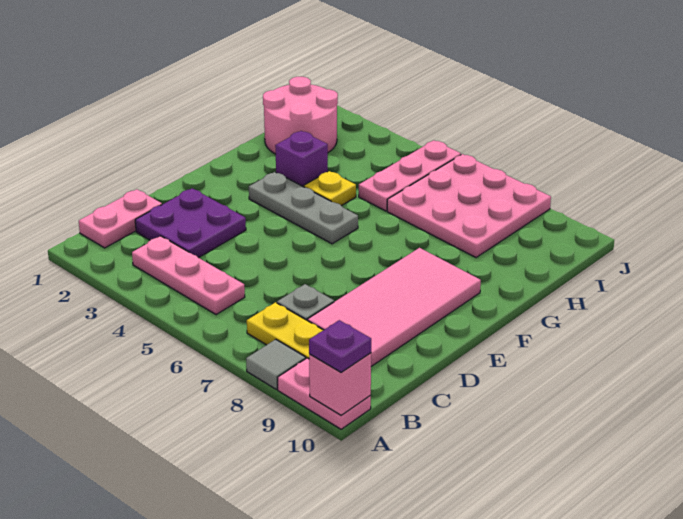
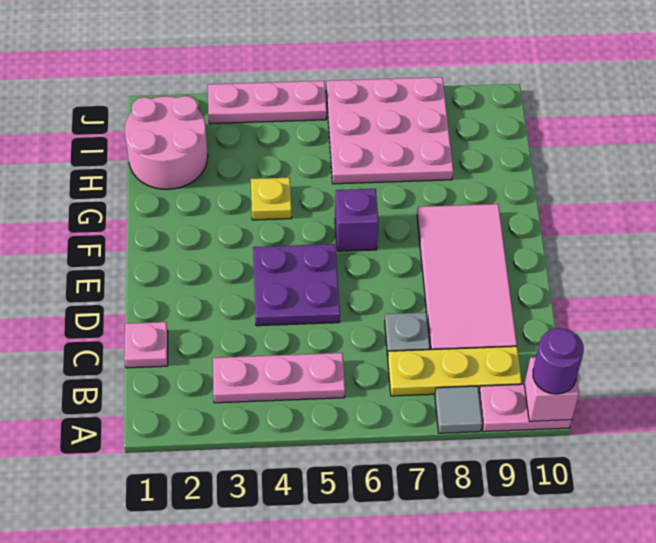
purple 1x1 plate [309,320,371,372] -> purple 1x1 round brick [533,328,584,394]
pink 1x2 plate [79,189,162,248] -> pink 1x1 plate [124,322,168,368]
purple 2x2 plate [135,188,246,258] -> purple 2x2 plate moved to [253,244,340,326]
grey 1x3 plate [249,172,358,244] -> none
purple 1x1 brick [275,131,328,187] -> purple 1x1 brick moved to [335,189,379,251]
pink 1x3 plate [359,140,461,211] -> pink 1x3 plate turned to [208,81,327,124]

